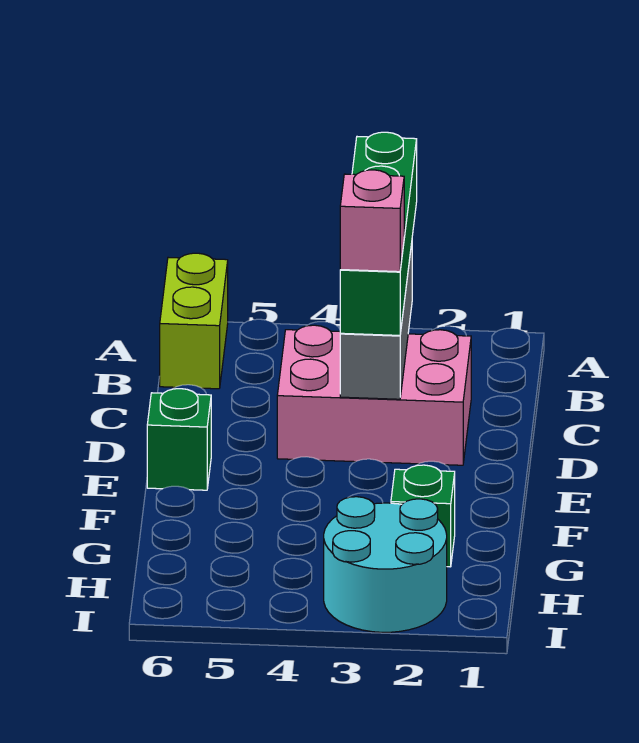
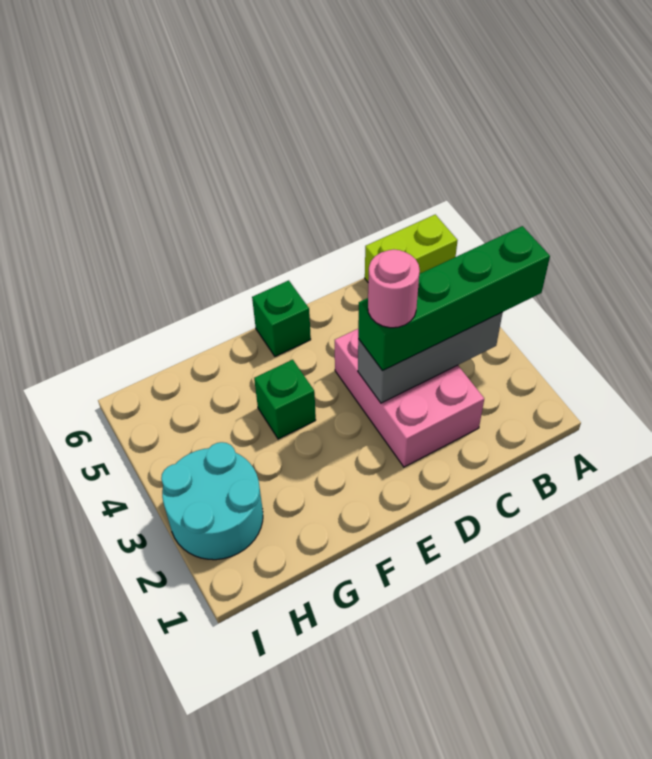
pink 1x1 brick [340,170,404,272] -> pink 1x1 round brick [368,250,420,328]
green 1x1 brick [391,465,455,567] -> green 1x1 brick moved to [254,360,316,439]

